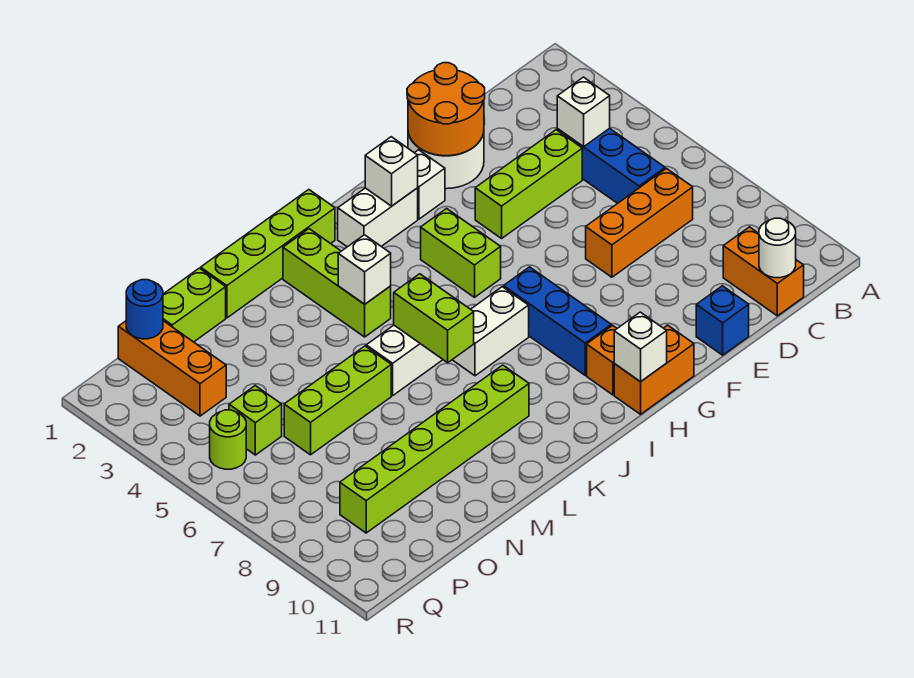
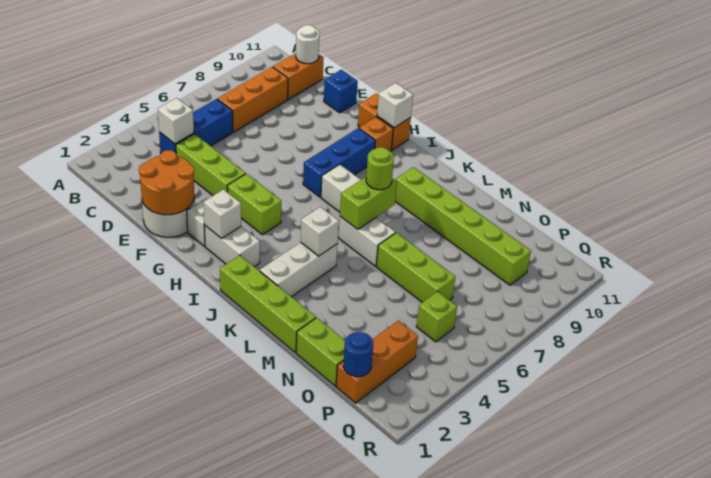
orange 1x3 brick [586,169,693,277] -> orange 1x3 brick turned to [218,67,288,132]
lime 1x2 brick [421,209,501,297] -> lime 1x2 brick turned to [227,174,281,235]
lime 1x3 brick [283,229,391,337] -> white 1x3 brick [260,242,337,297]
lime 1x1 round brick [210,410,246,469] -> lime 1x1 round brick moved to [366,147,394,190]

